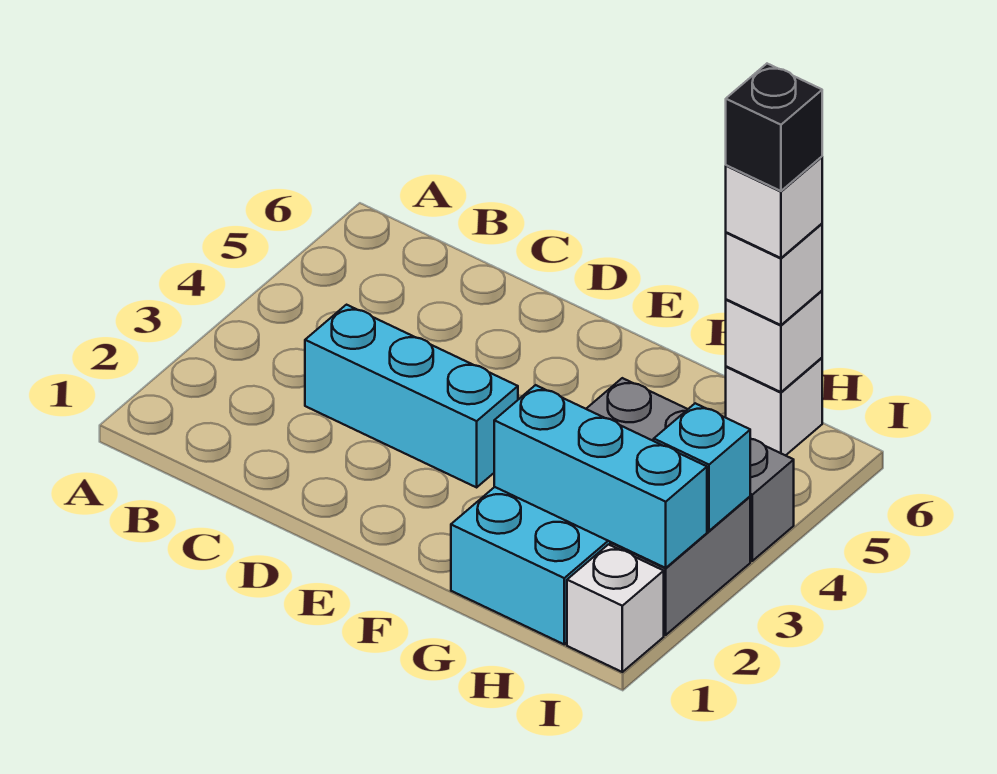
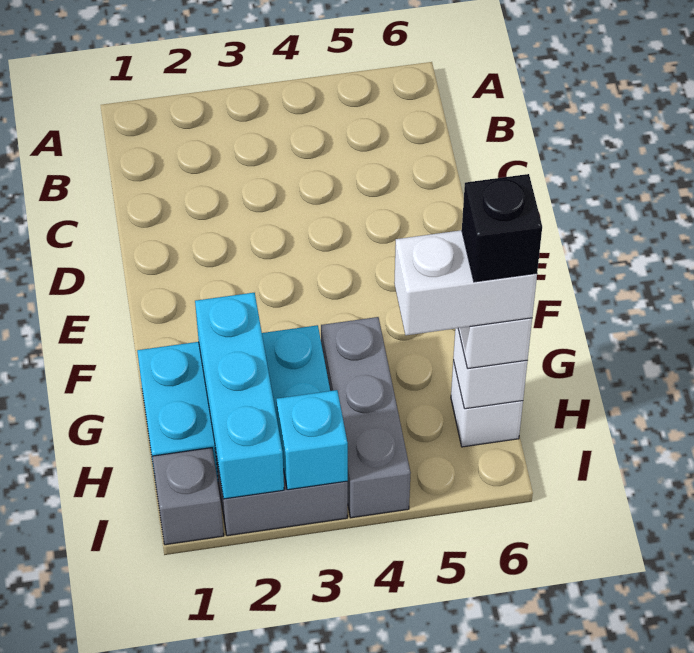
cyan 1x3 brick [305,305,518,487] -> none
white 1x1 brick [726,157,822,258] -> white 1x2 brick [394,230,537,335]
white 1x1 brick [567,545,664,672] -> grey 1x1 brick [152,448,224,545]

